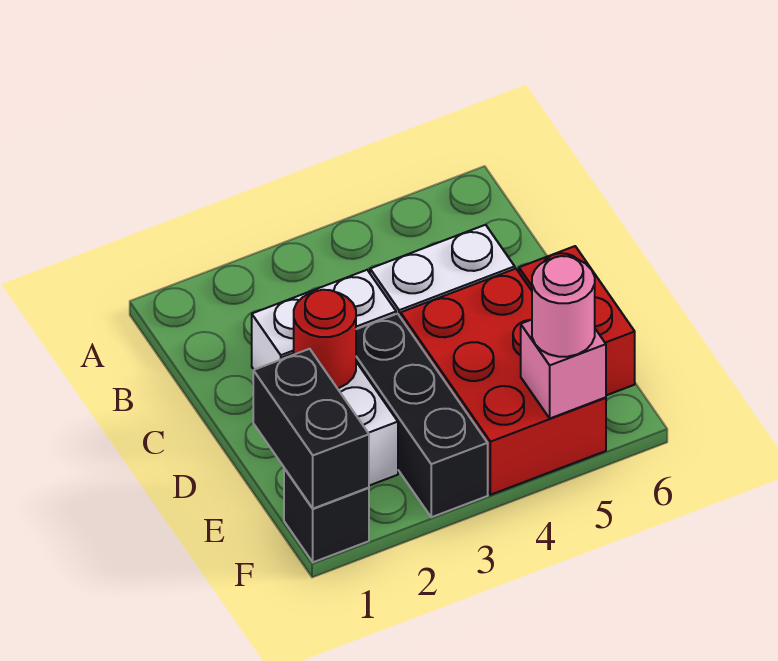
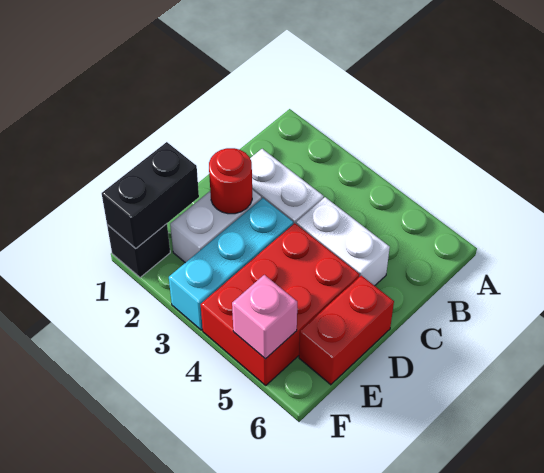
black 1x3 brick [356,314,488,517] -> cyan 1x3 brick [169,198,293,330]
pink 1x1 round brick [532,256,595,357] -> none

